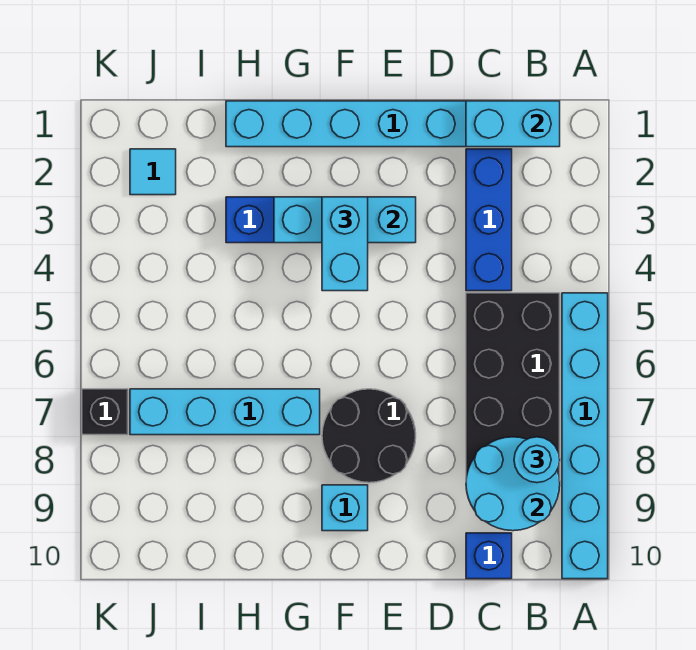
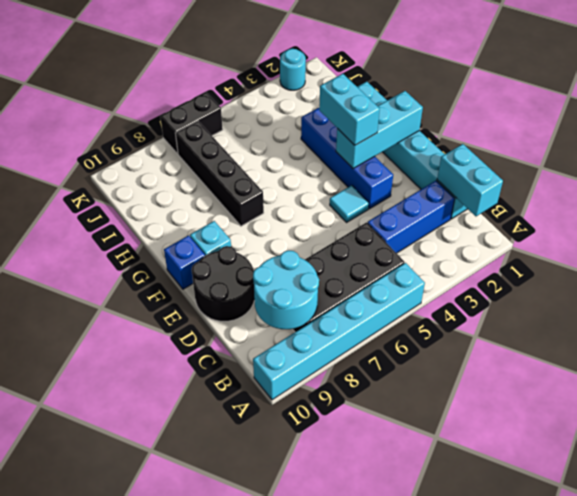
cyan 1x1 round brick [514,437,560,483] -> cyan 1x1 round brick moved to [280,49,306,90]
blue 1x1 brick [466,533,512,579] -> blue 1x1 brick moved to [164,235,205,289]
cyan 1x3 brick [274,197,416,243] -> cyan 1x3 brick turned to [336,91,423,169]
black 2x2 round brick [322,389,416,483] -> black 2x2 round brick moved to [192,246,255,322]
cyan 1x2 brick [322,197,368,291] -> cyan 1x2 brick turned to [319,74,380,145]
cyan 1x4 brick [130,389,320,435] -> black 1x4 brick [175,121,264,226]
cyan 1x1 tile [130,149,176,195] -> cyan 1x1 tile moved to [330,185,369,223]
black 1x1 brick [82,389,128,435] -> black 1x2 brick [160,92,223,154]

